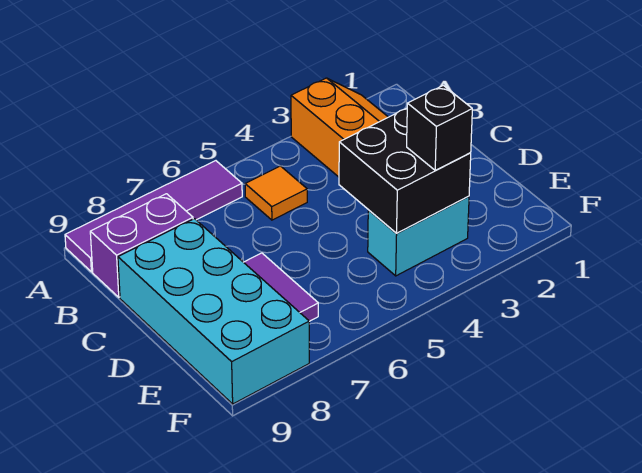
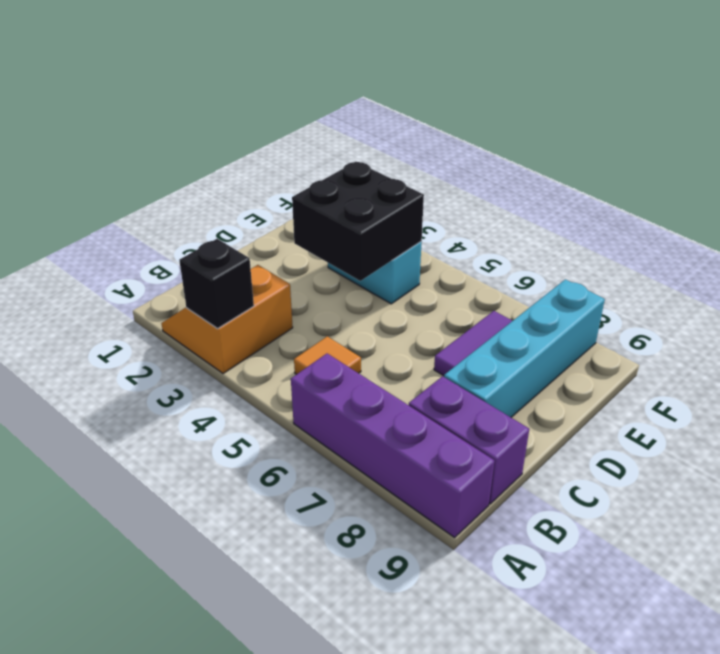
purple 1x4 tile [65,161,242,272] -> purple 1x4 brick [291,354,494,537]
cyan 2x4 brick [118,219,309,404] -> cyan 1x4 brick [444,279,605,417]
black 1x1 brick [407,85,472,170] -> black 1x1 brick moved to [179,239,254,328]

